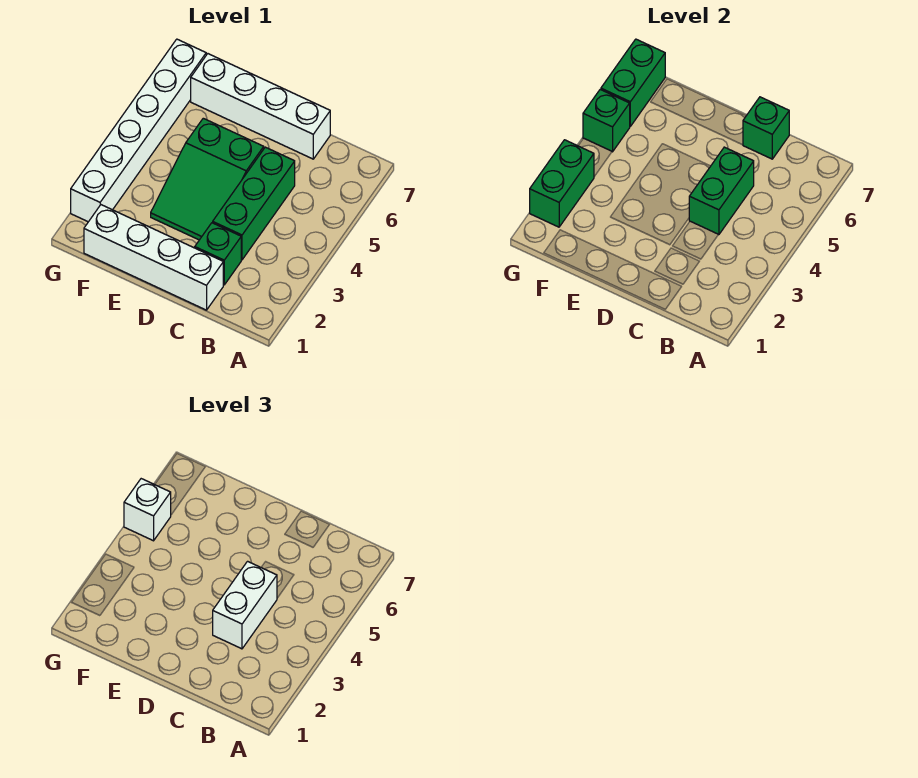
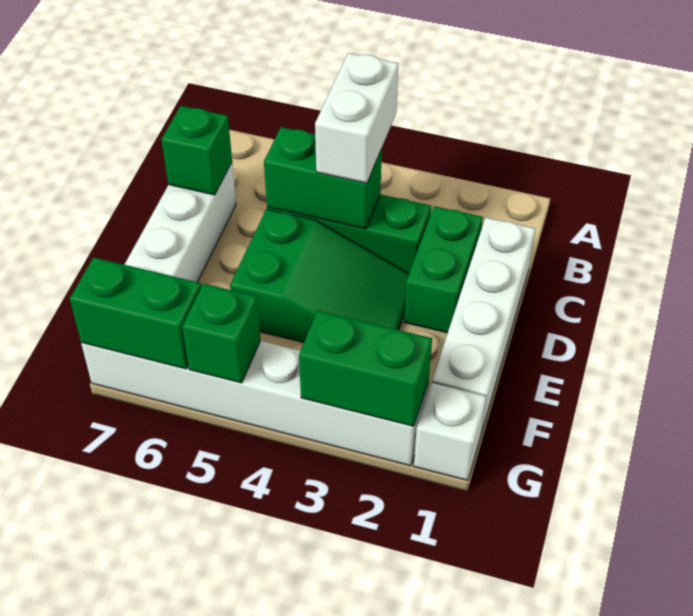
green 1x1 brick [195,223,241,285] -> green 1x2 brick [404,206,483,333]
white 1x2 brick [213,561,277,649] -> white 1x2 brick turned to [315,53,398,183]
white 1x1 brick [124,479,171,541] -> white 1x1 brick moved to [414,383,486,480]

